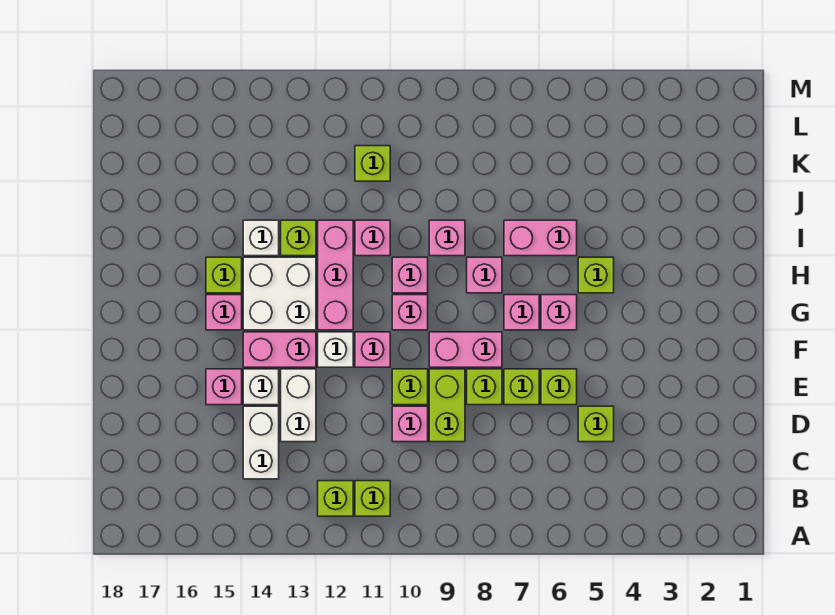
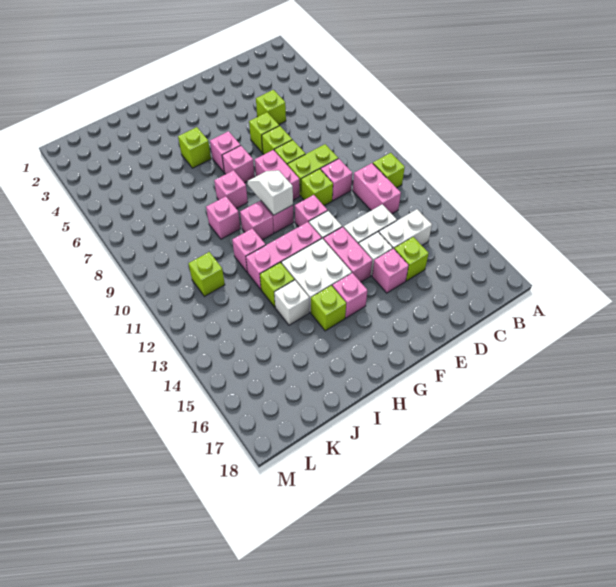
lime 1x1 brick [318,481,353,516] -> lime 1x1 brick moved to [394,237,429,281]
none -> white 1x2 slope [247,170,293,215]
pink 1x2 brick [504,220,577,256] -> pink 1x2 brick moved to [353,163,401,214]

